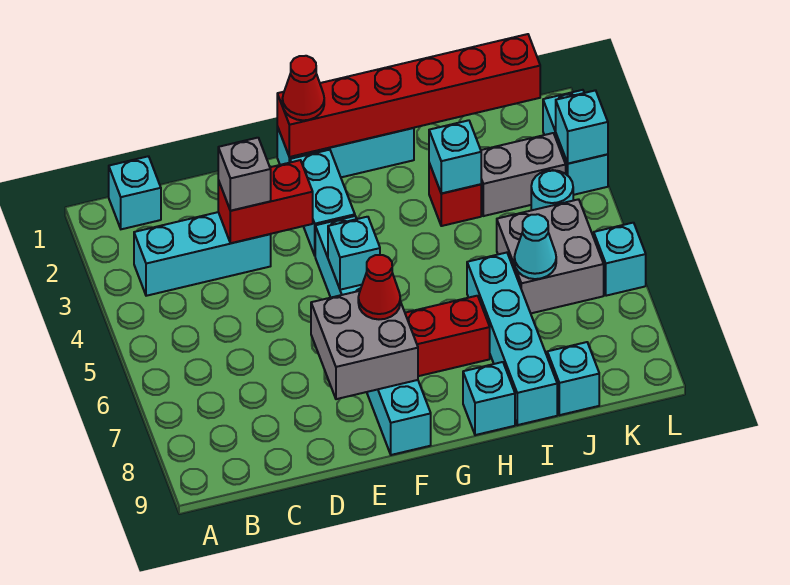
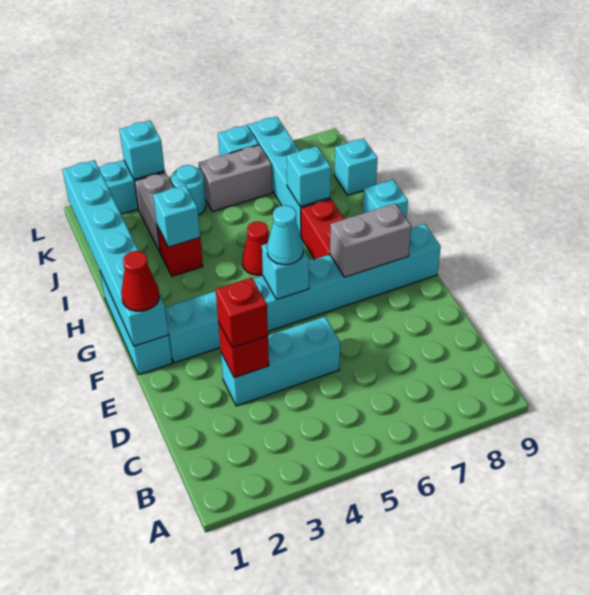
cyan 1x1 brick [109,156,161,229] -> cyan 1x1 brick moved to [287,146,331,207]
cyan 1x3 brick [134,212,271,296] -> cyan 1x3 brick turned to [221,317,340,406]
red 1x2 brick [218,160,313,243] -> red 1x1 brick [218,322,269,378]
grey 1x1 brick [218,138,271,211] -> red 1x1 brick [216,278,268,348]
grey 2x2 brick [311,291,418,399] -> grey 1x2 brick [330,203,411,277]
red 1x6 brick [277,34,540,157] -> cyan 1x6 brick [62,160,169,346]
red 1x1 cone [358,255,401,319] -> red 1x1 cone moved to [242,221,269,275]
cyan 1x4 brick [467,253,557,425] -> cyan 1x4 brick turned to [249,116,330,236]
grey 2x2 brick [497,199,604,313] -> grey 1x2 brick [199,145,272,211]
cyan 1x1 cone [514,214,556,279] -> cyan 1x1 cone moved to [267,205,303,265]

